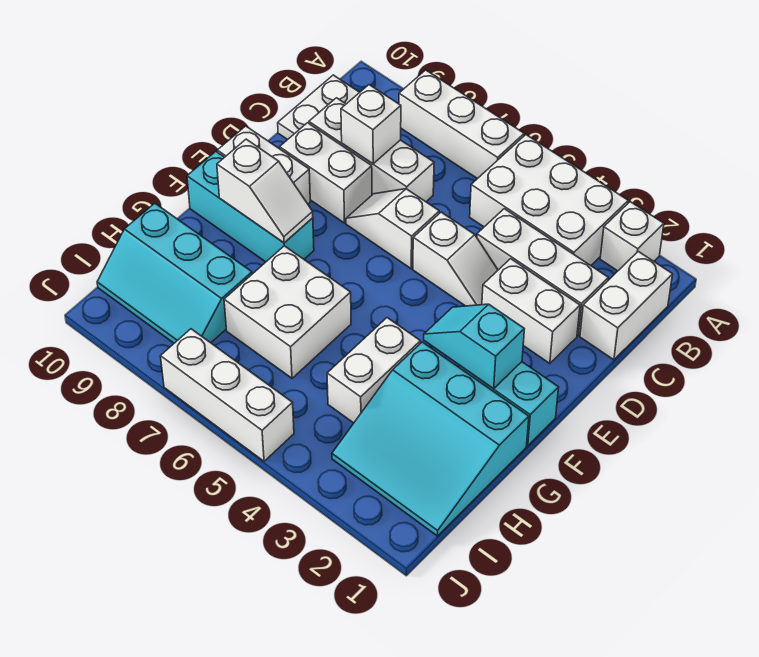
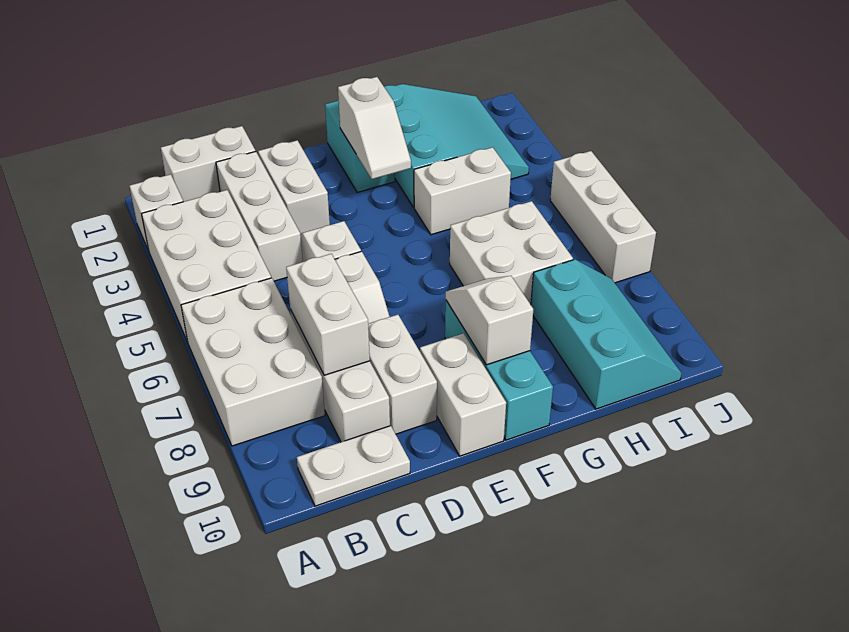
white 1x3 brick [399,70,524,179] -> white 2x3 brick [181,278,325,446]
white 1x1 brick [341,85,401,164] -> white 1x2 brick [286,254,370,375]
cyan 1x2 slope [424,304,524,389] -> white 1x2 slope [338,77,411,179]

